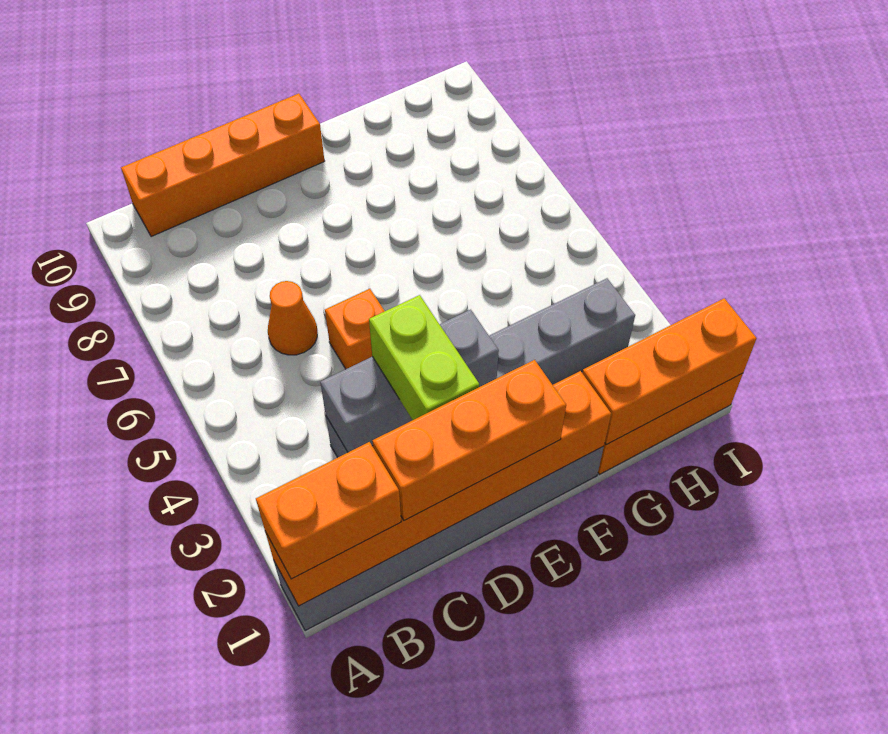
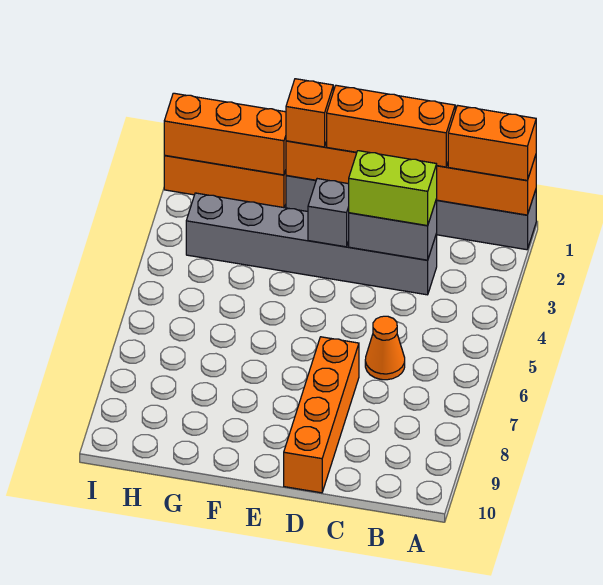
orange 1x4 brick [121,93,324,237] -> orange 1x4 brick turned to [284,337,359,493]
lime 1x2 brick [369,295,479,420] -> lime 1x2 brick turned to [349,151,437,226]
orange 1x1 brick [325,289,385,369] -> orange 1x1 brick moved to [286,79,333,147]

